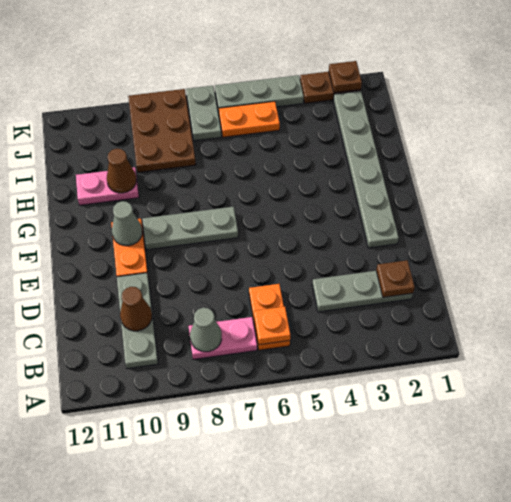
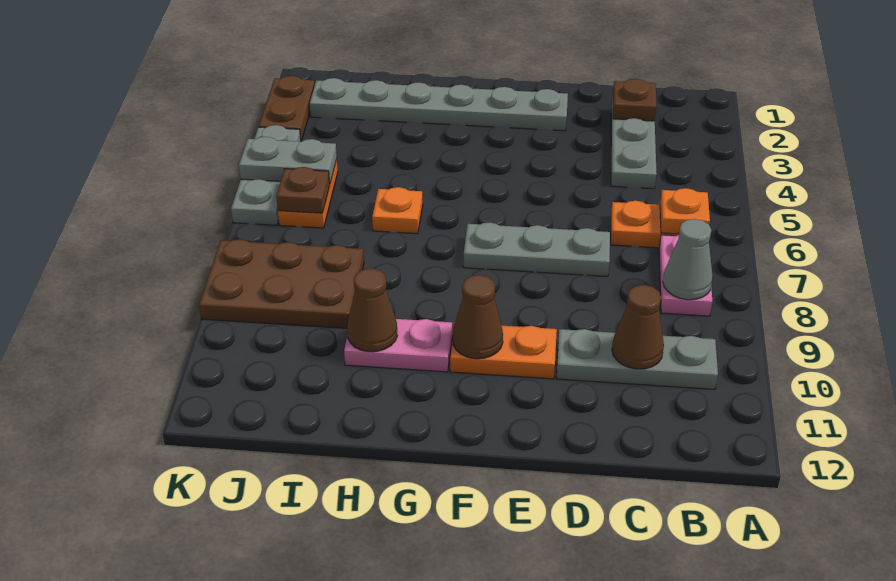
grey 1x3 plate [143,207,238,250] -> grey 1x3 plate turned to [463,222,610,276]
grey 1x1 cone [112,201,142,246] -> brown 1x1 cone [453,275,503,359]
none -> orange 1x1 plate [372,187,423,234]
pink 1x2 plate [76,167,139,205] -> pink 1x2 plate turned to [344,319,452,372]
grey 1x2 plate [186,86,221,141] -> grey 1x2 plate moved to [239,137,337,183]
brown 1x1 plate [329,61,362,93] -> brown 1x1 plate moved to [276,167,330,213]

